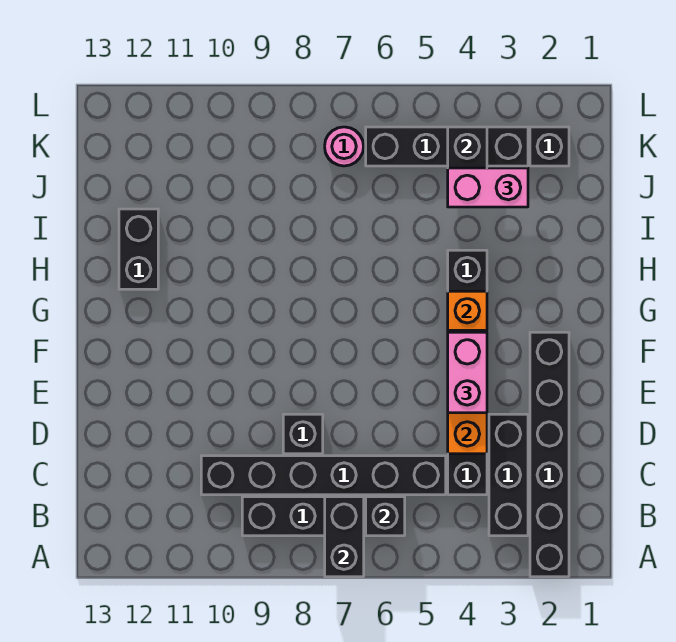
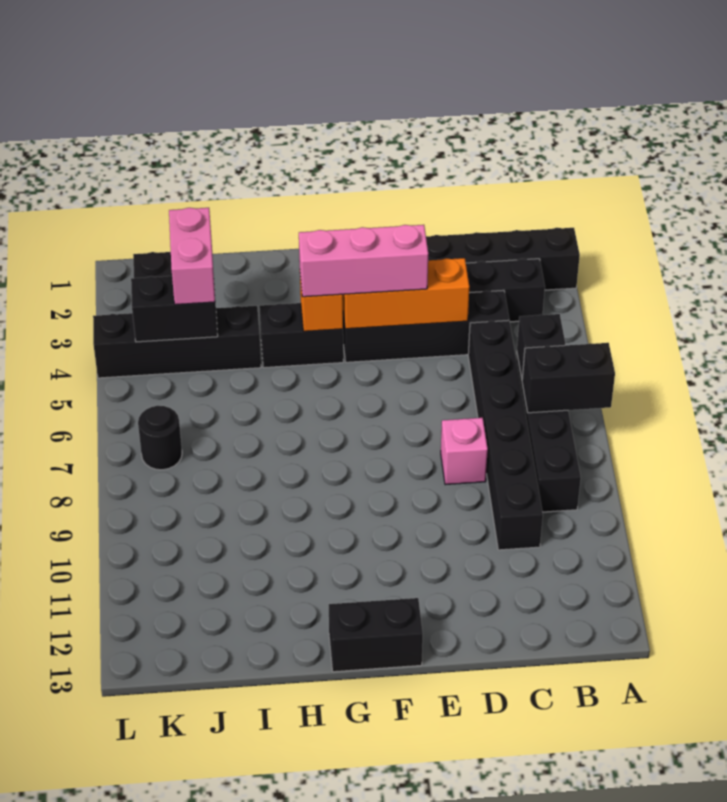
black 1x1 brick [283,414,323,454] -> pink 1x1 brick [441,418,488,485]
pink 1x2 brick [448,332,487,413] -> pink 1x3 brick [299,225,428,297]
black 1x2 brick [119,209,158,289] -> black 1x2 brick moved to [329,598,423,672]
black 1x4 brick [366,127,528,166] -> black 1x4 brick turned to [93,306,261,378]
pink 1x1 round brick [325,127,364,166] -> black 1x1 round brick [138,405,182,470]

